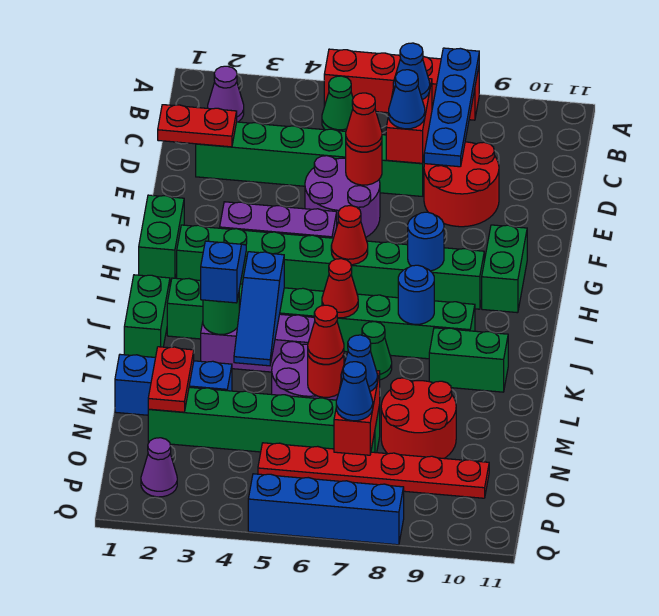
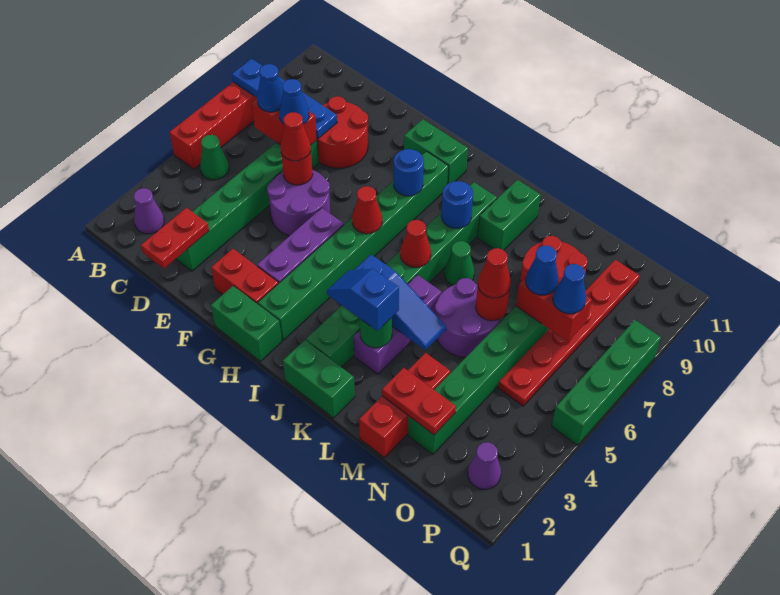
none -> red 1x2 brick [211,249,278,304]
blue 1x3 brick [115,354,232,415] -> red 1x3 brick [359,353,450,457]
blue 1x4 brick [248,474,404,545] -> green 1x4 brick [552,320,661,445]

